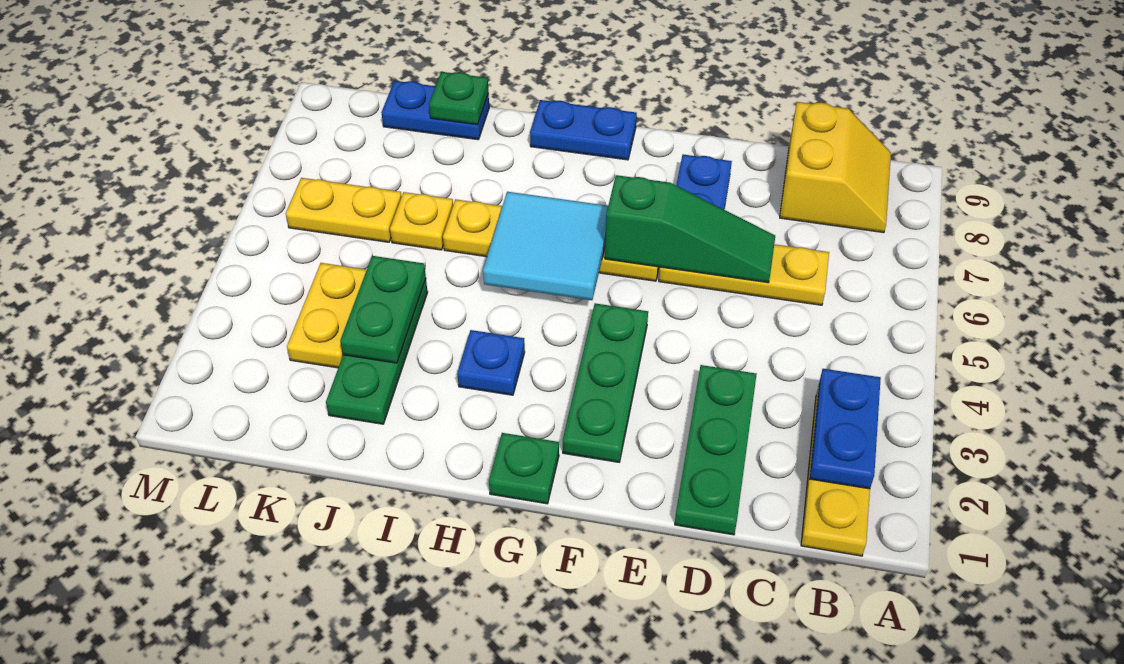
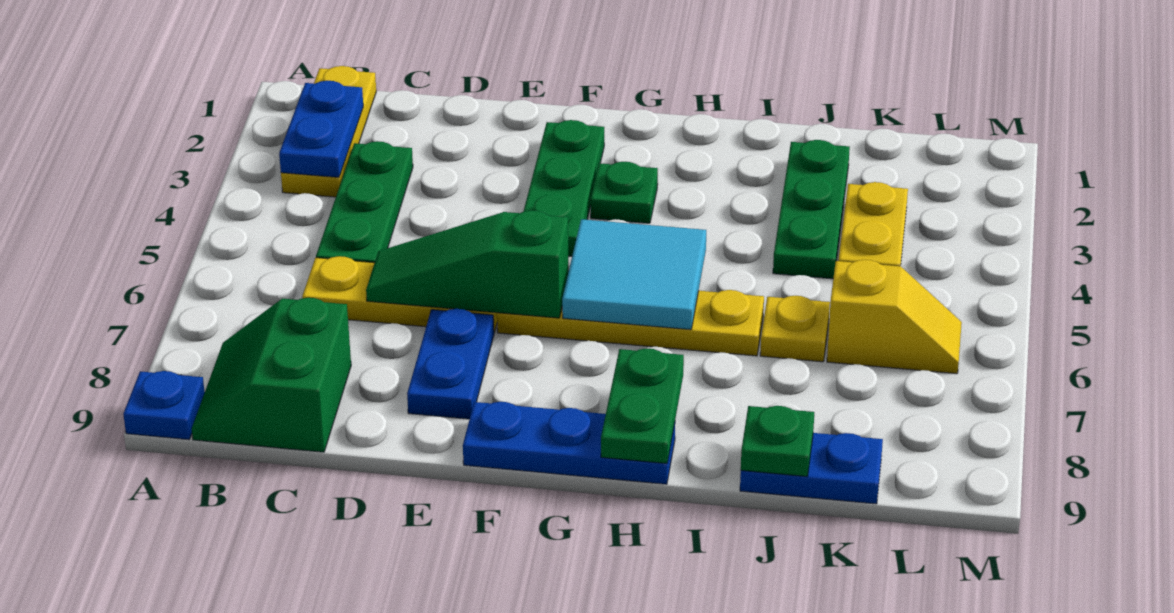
yellow 2x2 slope [780,102,891,233] -> green 2x2 slope [192,298,351,452]
green 1x3 plate [675,365,757,535] -> green 1x3 plate moved to [316,141,413,263]
green 1x1 plate [489,433,559,504] -> green 1x1 plate moved to [591,162,658,223]
blue 1x2 plate [530,100,637,160] -> blue 1x3 plate [463,402,675,484]
blue 1x1 plate [457,330,525,395] -> blue 1x1 plate moved to [123,371,205,440]
green 1x2 plate [340,256,426,363] -> green 1x2 plate moved to [601,348,684,464]
yellow 1x2 plate [286,178,402,242] -> yellow 1x2 slope [827,260,962,374]

